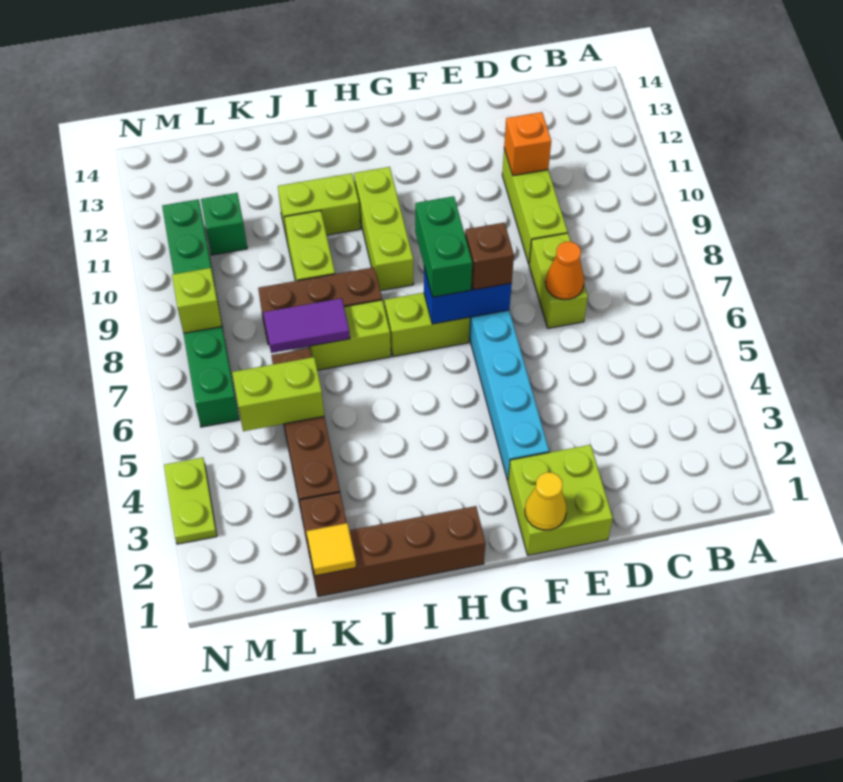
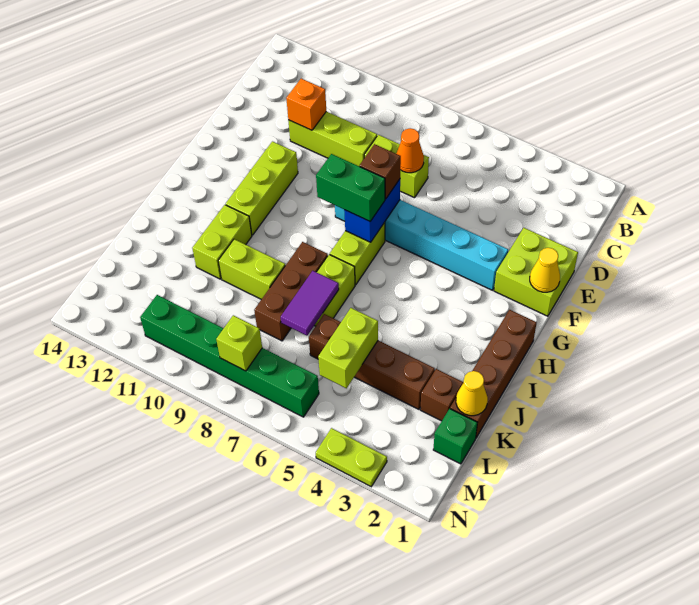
lime 1x3 brick [354,167,414,291] -> lime 1x3 brick turned to [226,142,298,235]
yellow 1x1 tile [306,523,356,576] -> yellow 1x1 cone [456,371,488,416]
green 1x1 brick [201,193,247,255] -> green 1x1 brick moved to [433,409,477,464]

